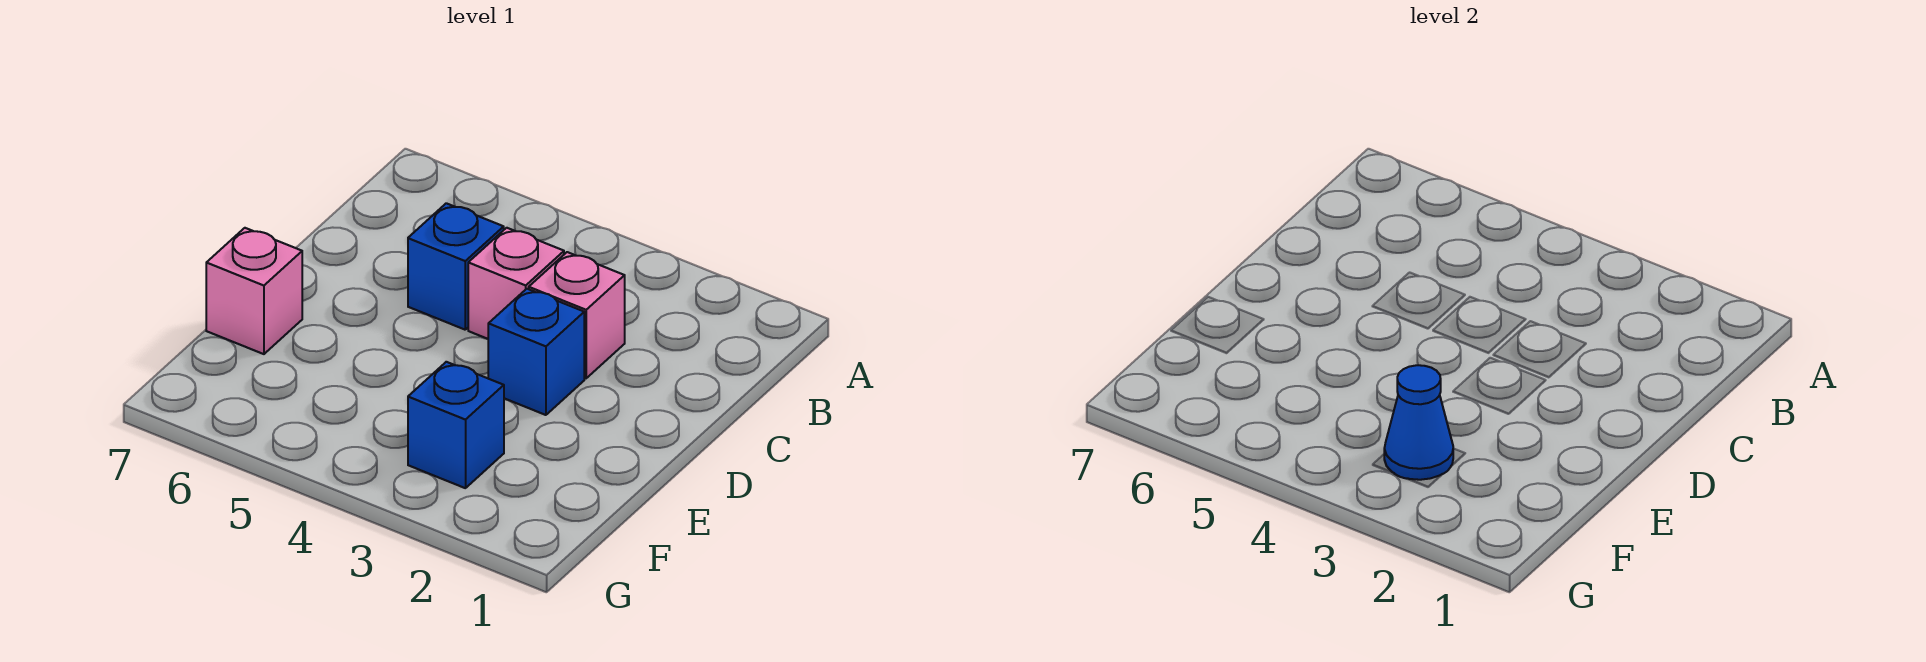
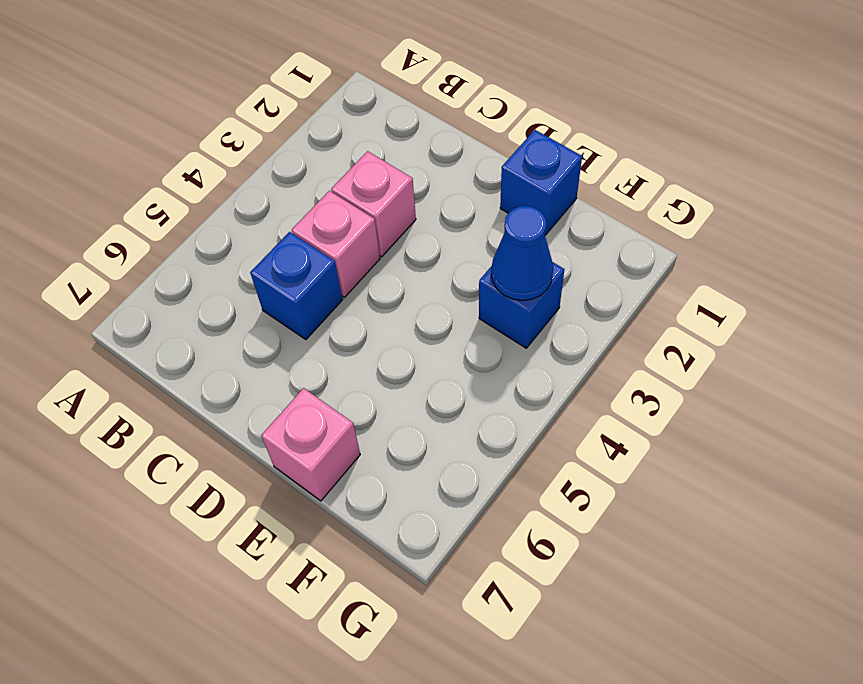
blue 1x1 brick [488,289,584,415] -> blue 1x1 brick moved to [500,130,582,235]

